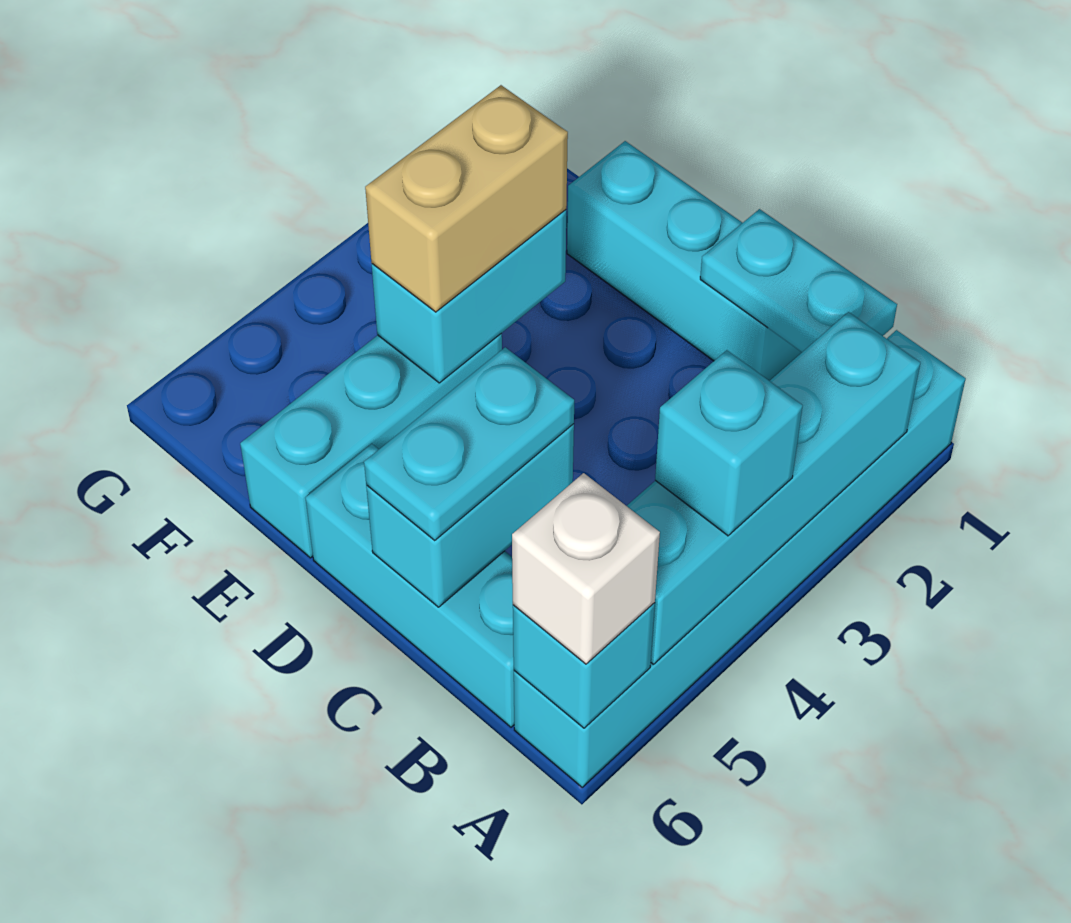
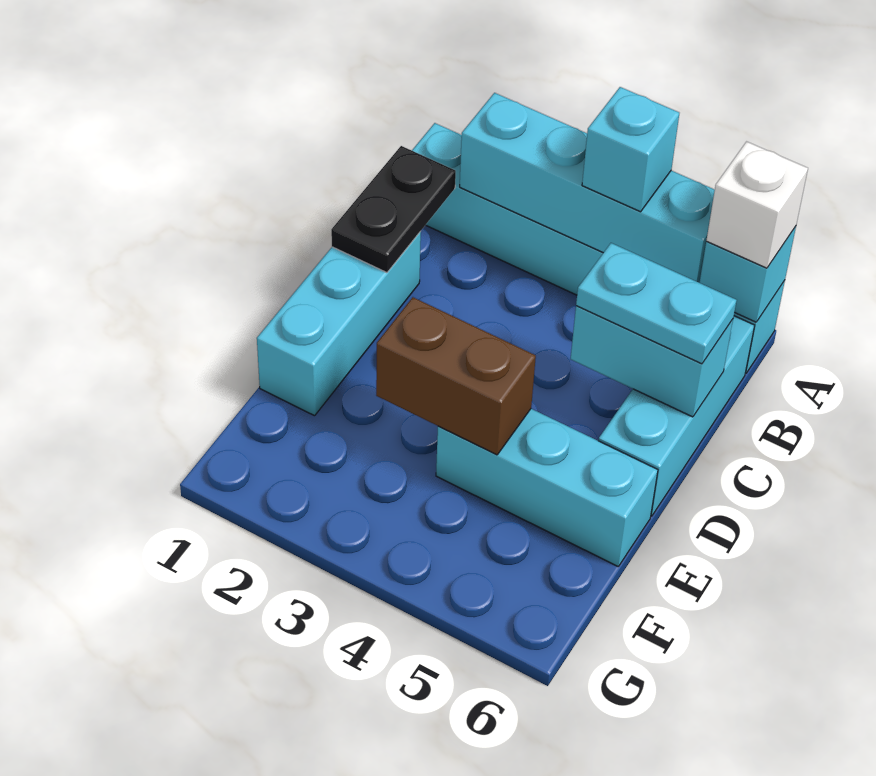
cyan 1x2 plate [700,209,897,352] -> black 1x2 plate [331,146,456,273]
cyan 1x2 brick [372,210,566,383] -> brown 1x2 brick [376,297,536,455]
tan 1x2 brick [365,85,568,312] -> none

